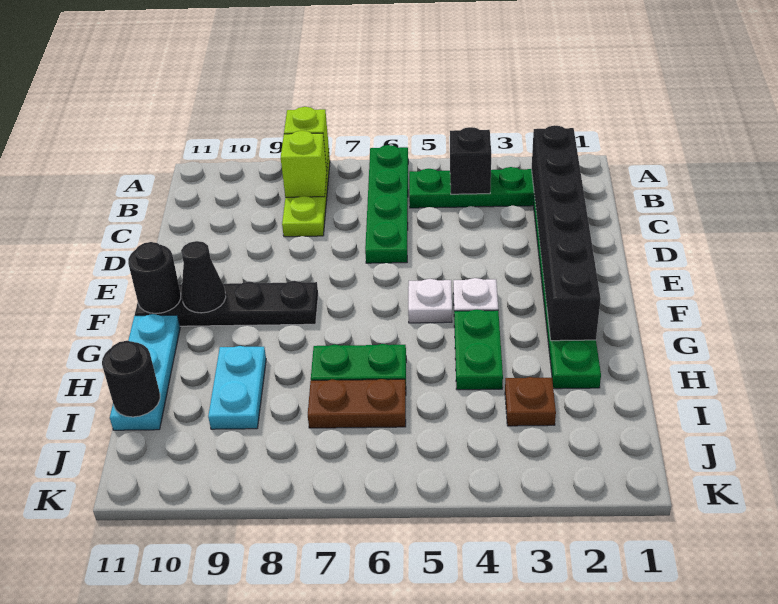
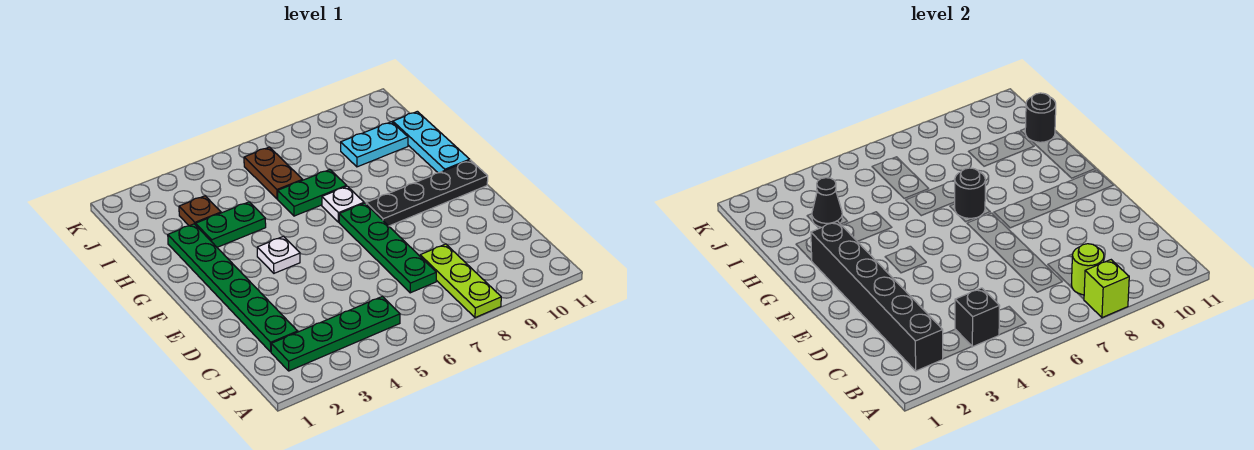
green 1x4 plate [365,145,408,263] -> green 1x4 plate moved to [339,203,436,293]
lime 1x1 brick [281,131,327,197] -> lime 1x1 round brick [1071,244,1104,295]
white 1x1 plate [408,279,452,323] -> white 1x1 plate moved to [322,186,364,222]
black 1x1 cone [181,241,226,313] -> black 1x1 cone moved to [812,178,842,228]
black 1x1 round brick [128,242,181,314] -> black 1x1 round brick moved to [955,168,985,218]
green 1x2 plate [454,309,503,390] -> green 1x2 plate turned to [196,202,266,247]
cyan 1x2 plate [208,346,266,429] -> cyan 1x2 plate turned to [341,122,408,167]
brown 1x2 plate [308,379,406,428] -> brown 1x2 plate turned to [244,147,303,199]

